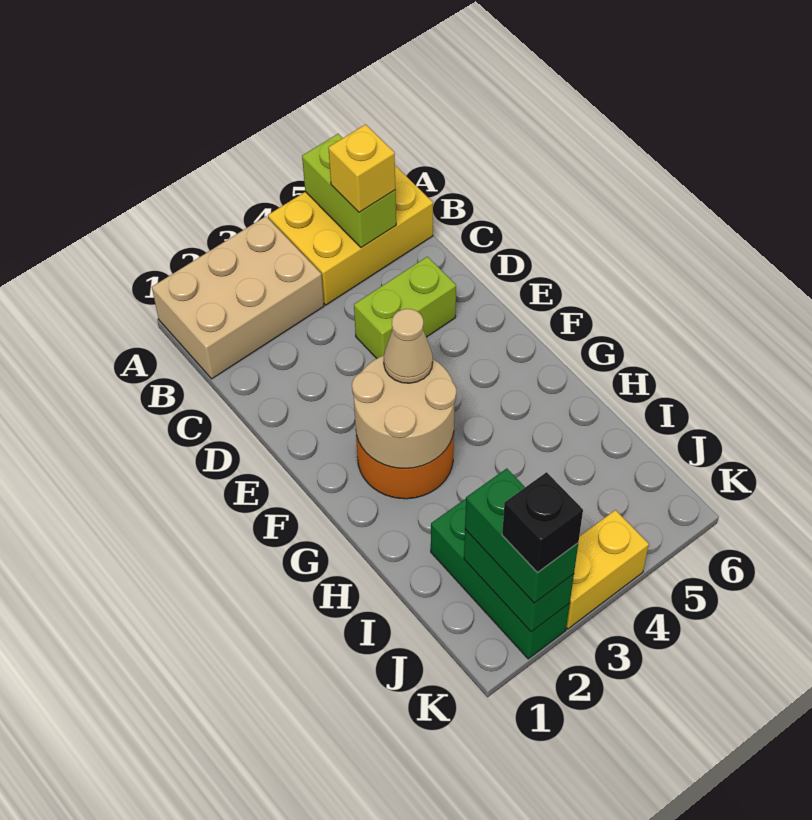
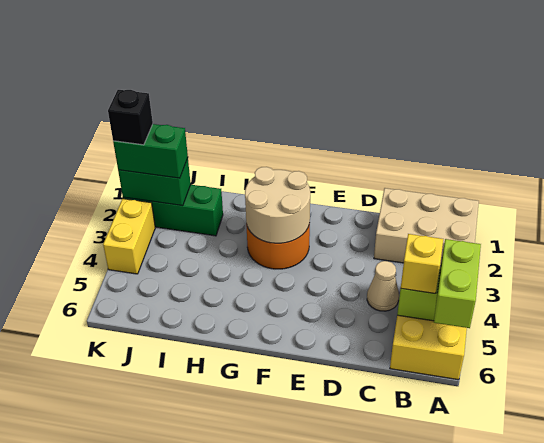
tan 2x3 brick [152,216,324,379] -> tan 2x3 brick turned to [374,188,479,267]
lime 1x2 brick [354,257,456,358] -> lime 1x2 brick moved to [434,239,481,328]
tan 1x1 cone [384,309,433,383] -> tan 1x1 cone moved to [367,261,399,311]

